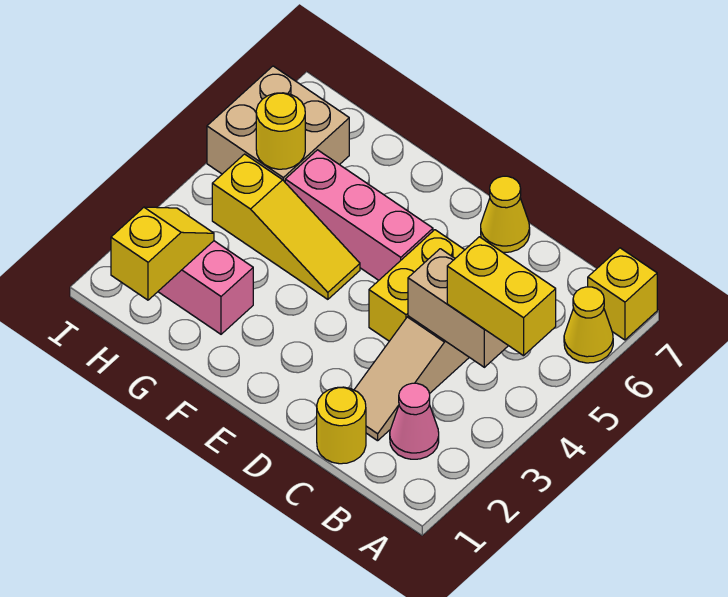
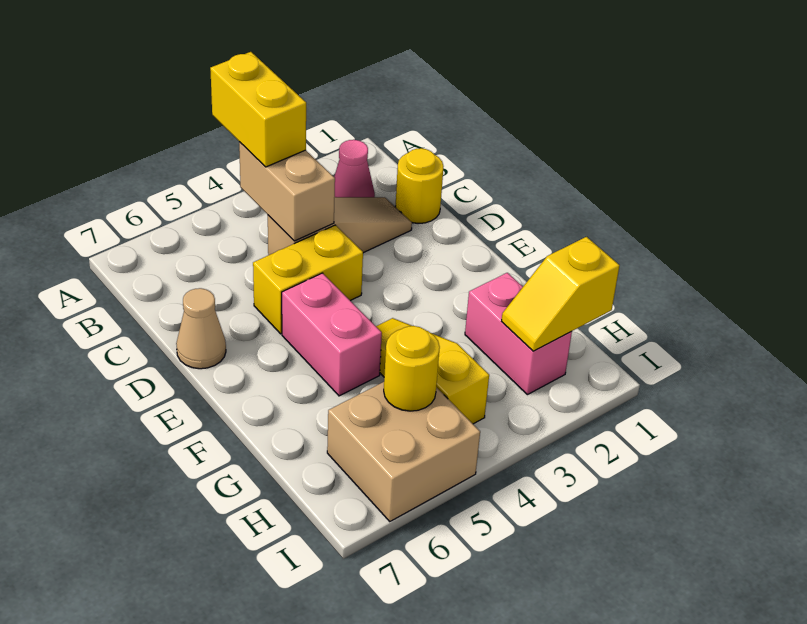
yellow 1x1 cone [564,287,613,363] -> none
yellow 1x1 brick [588,248,657,340] -> none
yellow 1x1 cone [481,176,530,252] -> tan 1x1 cone [176,288,226,369]
pink 1x3 brick [285,150,433,280] -> pink 1x2 brick [282,273,382,396]

